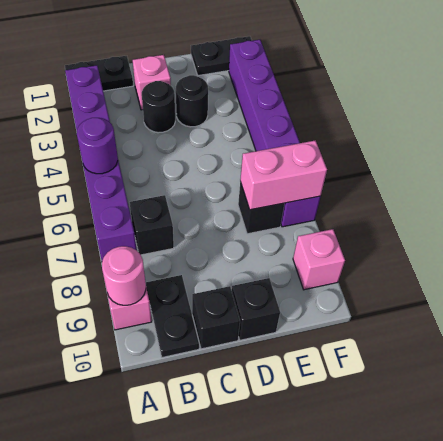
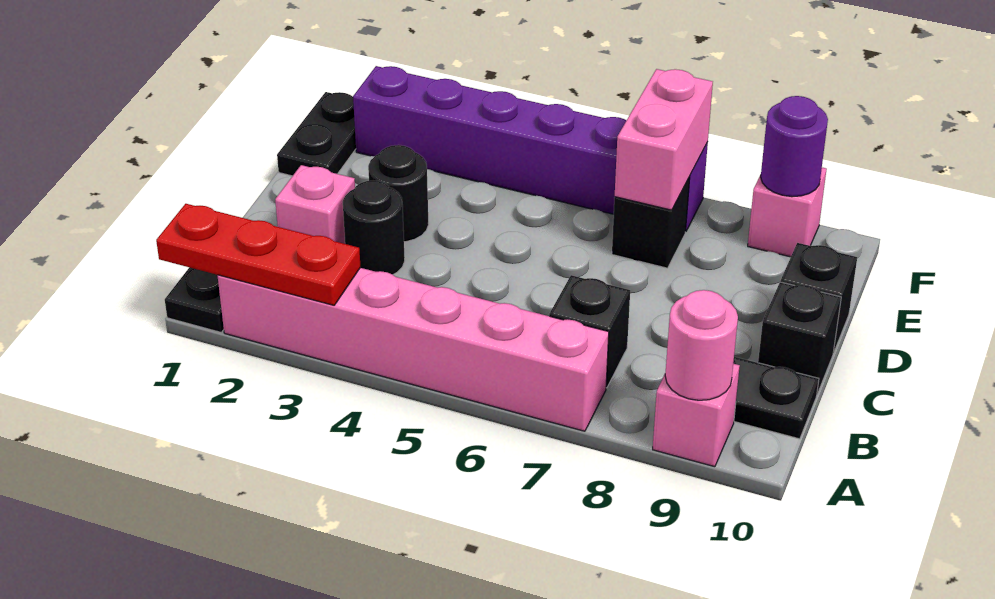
none -> red 1x3 plate [156,204,360,305]
purple 1x6 brick [65,65,137,261] -> pink 1x6 brick [218,268,609,431]
purple 1x1 round brick [77,118,118,174] -> purple 1x1 round brick moved to [761,96,828,197]

